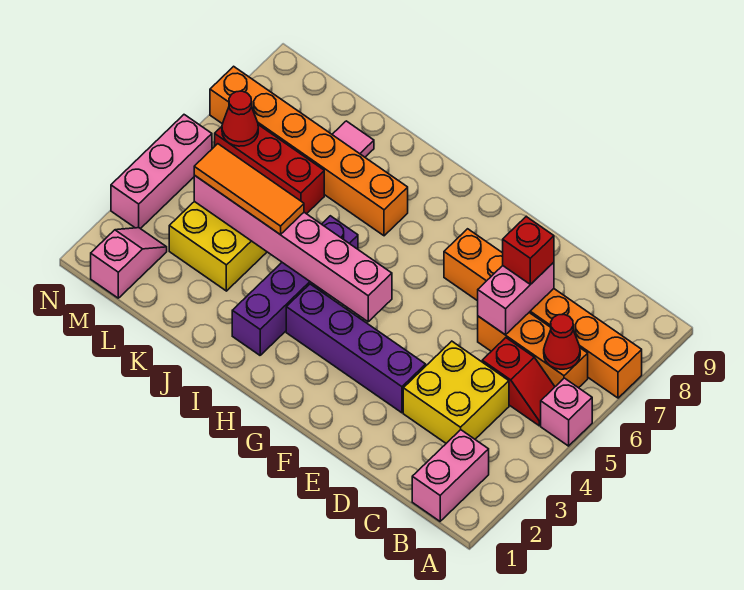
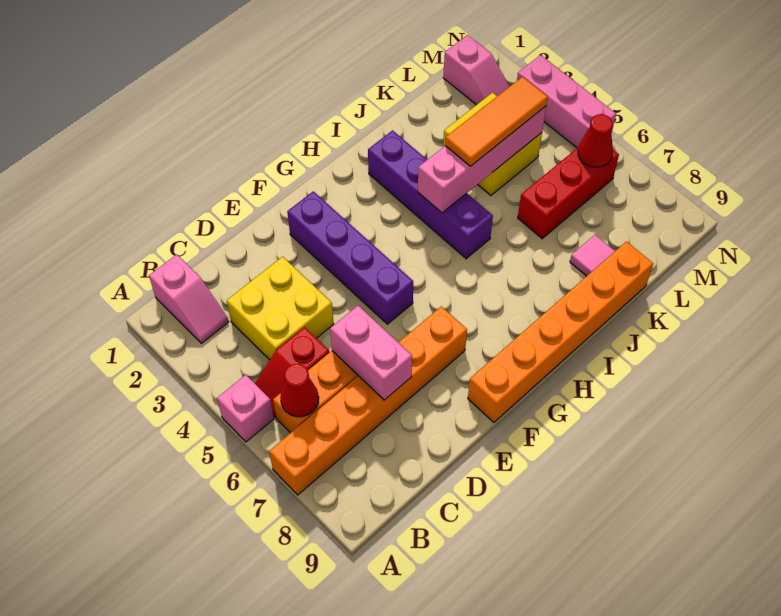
pink 1x2 brick [412,430,489,521] -> pink 1x2 slope [149,254,229,343]
red 1x1 brick [503,217,554,285] -> none
purple 1x4 brick [286,284,426,413] -> purple 1x4 brick turned to [287,191,413,324]
pink 1x6 brick [194,175,392,322] -> pink 1x4 brick [418,106,546,213]
orange 1x6 brick [210,66,408,236] -> orange 1x6 brick moved to [468,242,653,423]

